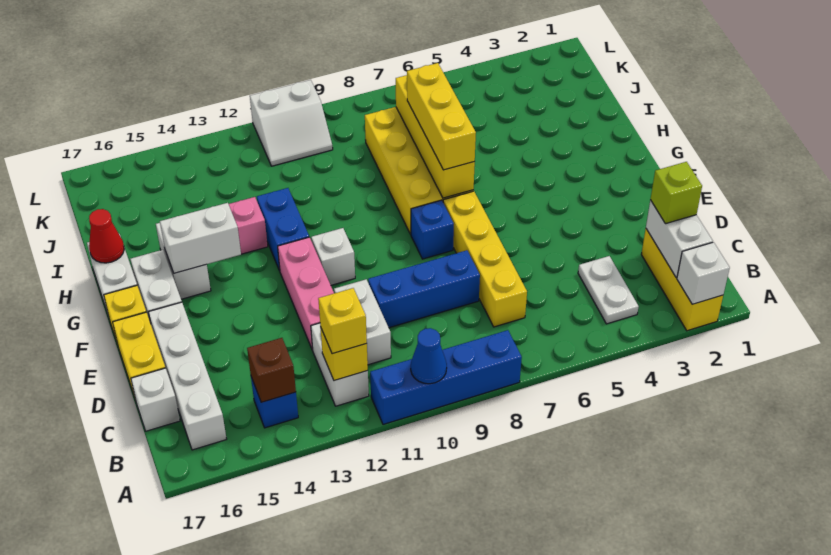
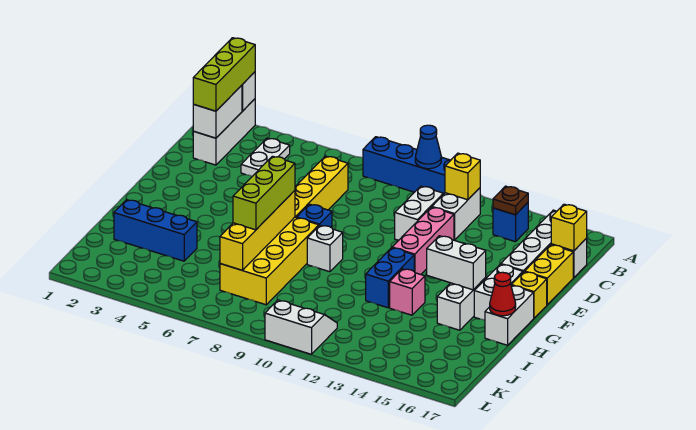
yellow 1x3 brick [641,229,723,331] -> white 1x3 brick [193,99,255,165]
yellow 1x1 brick [318,288,367,354] -> yellow 1x1 brick moved to [551,204,587,251]
brown 1x1 brick [247,338,296,402] -> brown 1x1 plate [493,186,528,215]
lime 1x1 brick [650,162,702,224] -> lime 1x3 brick [193,38,255,111]
blue 1x3 brick [368,250,480,328] -> blue 1x3 brick moved to [114,200,197,261]
white 1x1 brick [311,228,355,285] -> white 1x1 brick moved to [307,225,343,272]
yellow 1x3 brick [407,63,476,170] -> lime 1x3 brick [233,156,295,230]

